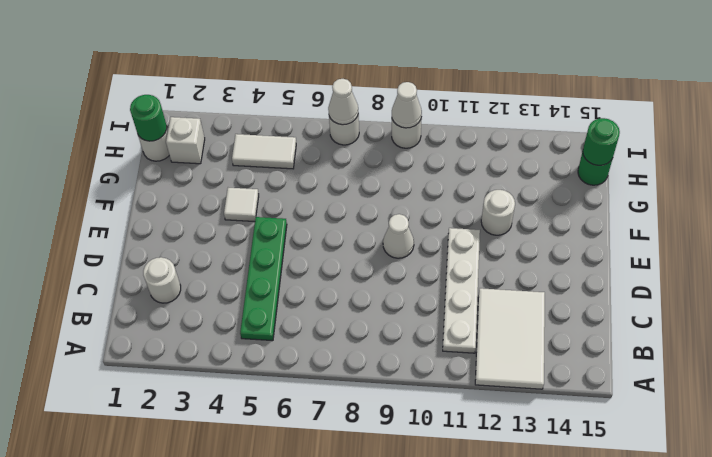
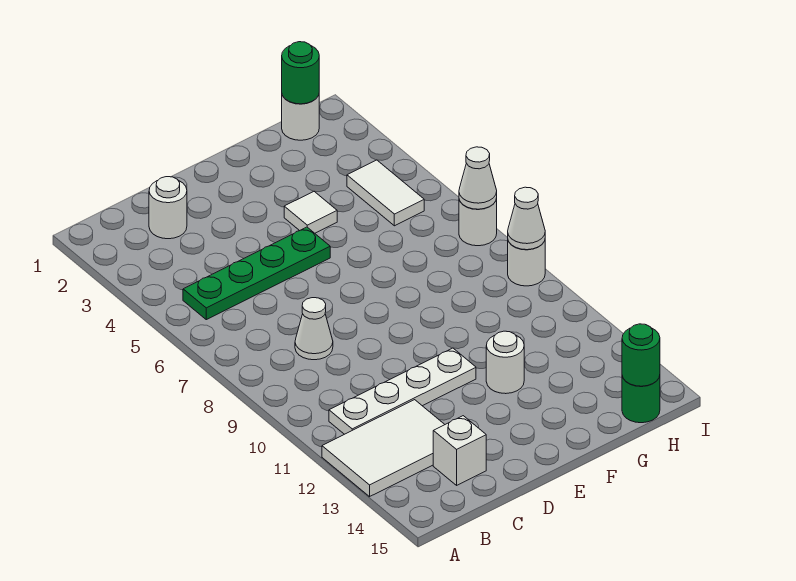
white 1x1 cone [383,214,414,258] -> white 1x1 cone moved to [295,298,333,360]
white 1x1 brick [166,117,205,164] -> white 1x1 brick moved to [433,416,486,485]

